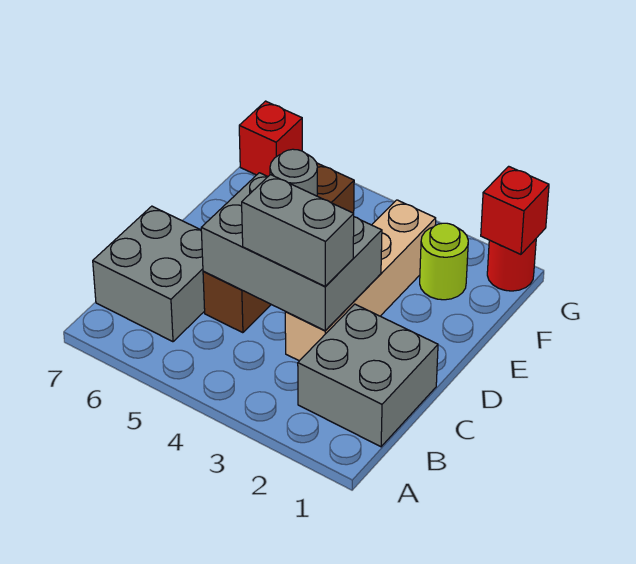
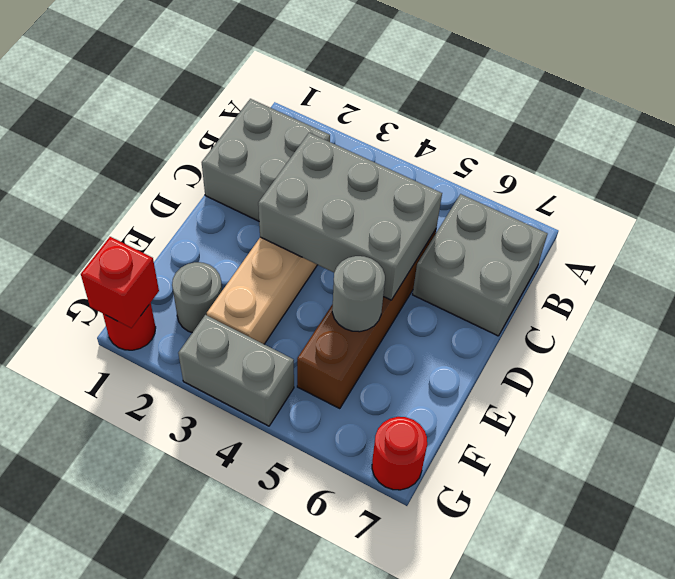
grey 1x2 brick [242,175,354,287] -> grey 1x2 brick moved to [178,315,294,426]
lime 1x1 round brick [420,223,468,300] -> grey 1x1 round brick [172,262,222,333]
red 1x1 brick [239,101,302,176] -> red 1x1 round brick [372,417,427,490]

